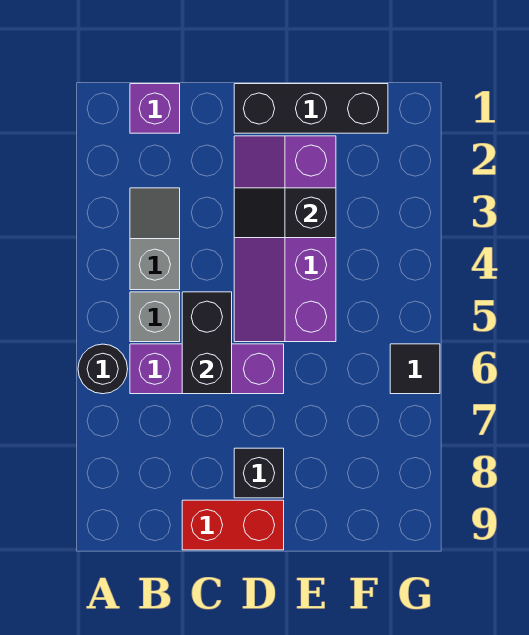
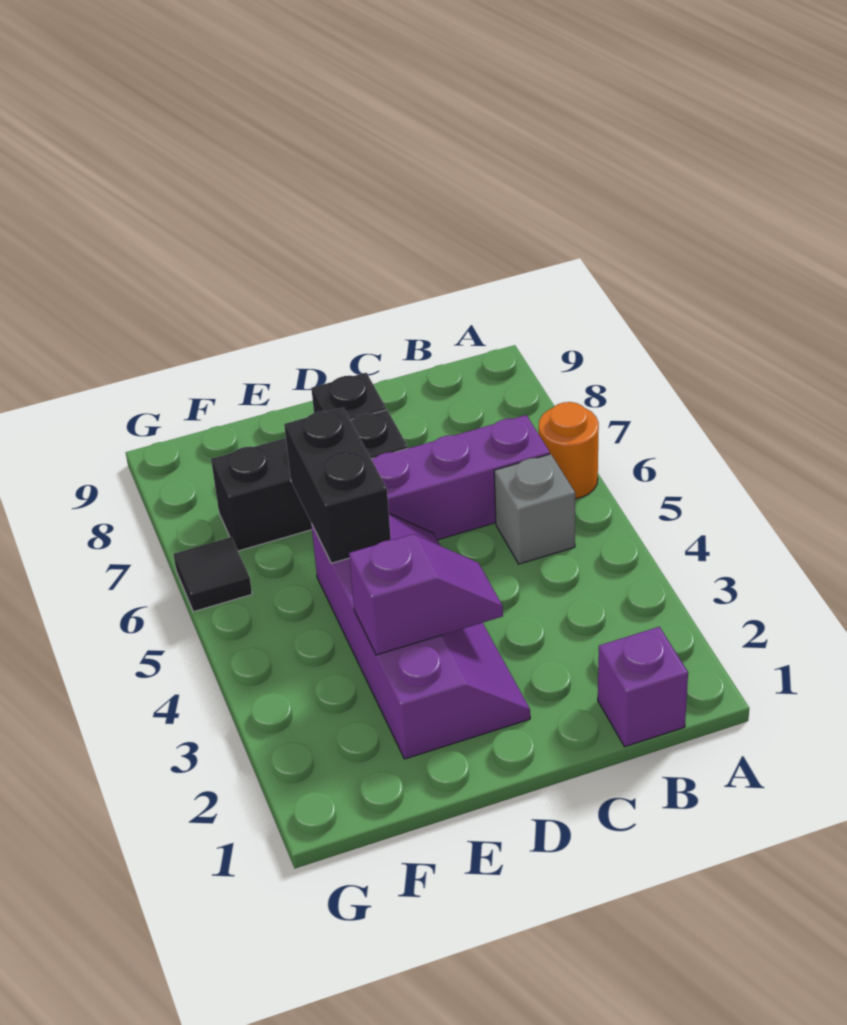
black 1x1 round brick [78,344,128,394] -> orange 1x1 round brick [539,402,599,499]
grey 1x2 slope [130,188,180,290] -> none
black 1x2 brick [182,292,232,394] -> black 1x2 brick moved to [284,408,391,563]
red 1x2 brick [182,500,284,550] -> none
black 1x3 brick [234,84,388,133] -> black 1x3 brick moved to [211,410,408,551]
black 1x2 slope [234,188,336,238] -> purple 1x2 slope [349,534,503,655]

